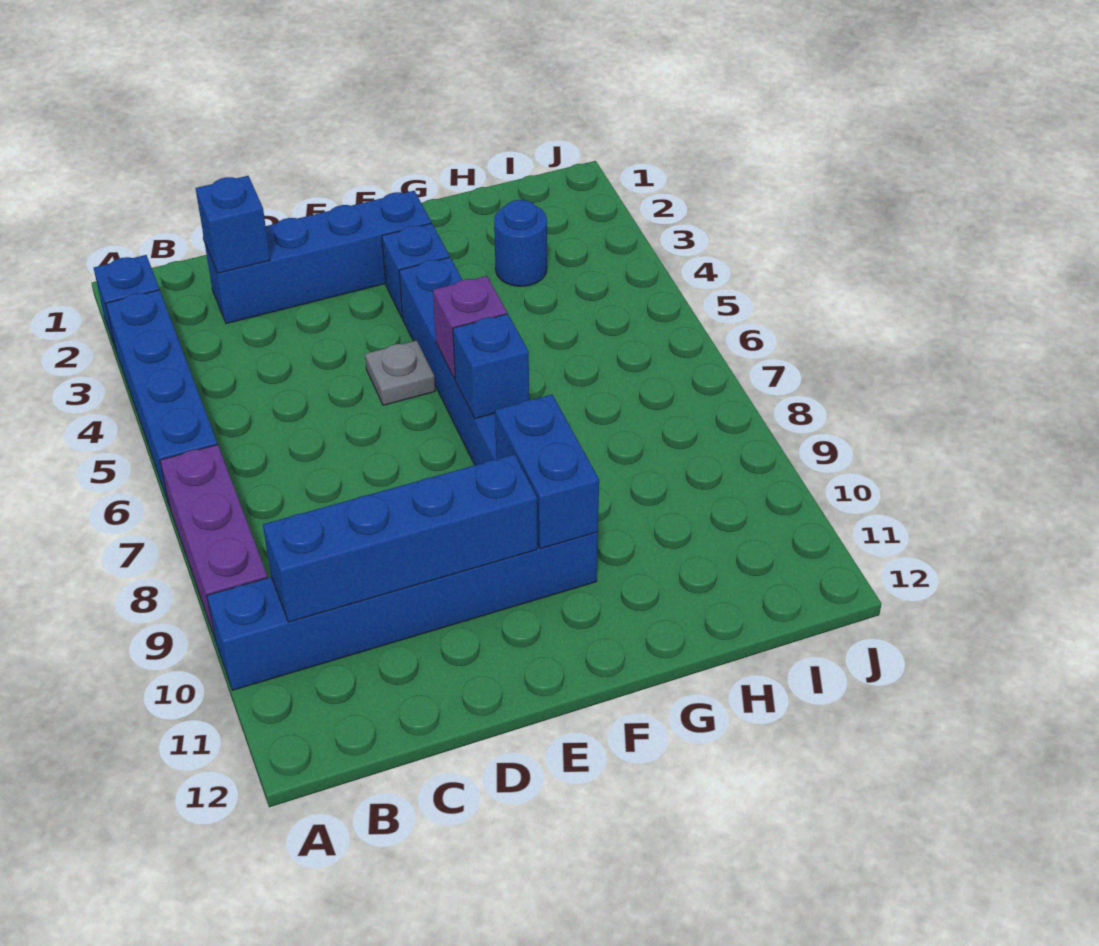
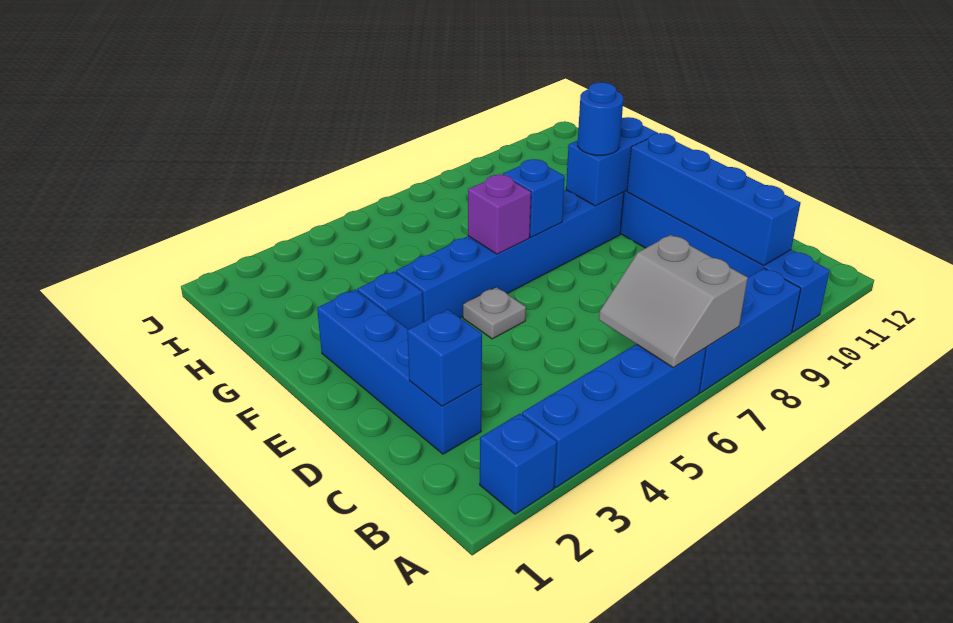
none -> grey 2x2 slope [599,235,748,367]
purple 1x3 brick [160,445,268,640] -> blue 1x3 brick [699,268,801,393]
blue 1x1 round brick [494,200,547,286] -> blue 1x1 round brick moved to [578,82,623,155]

